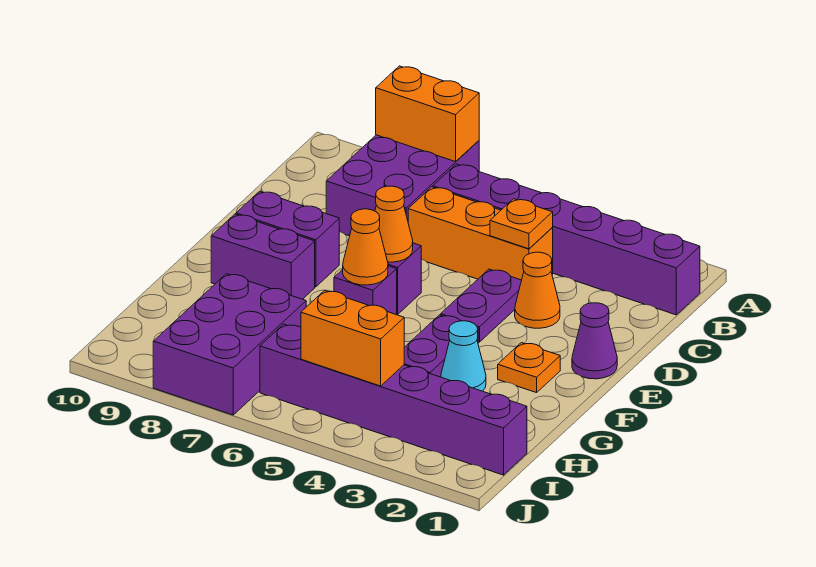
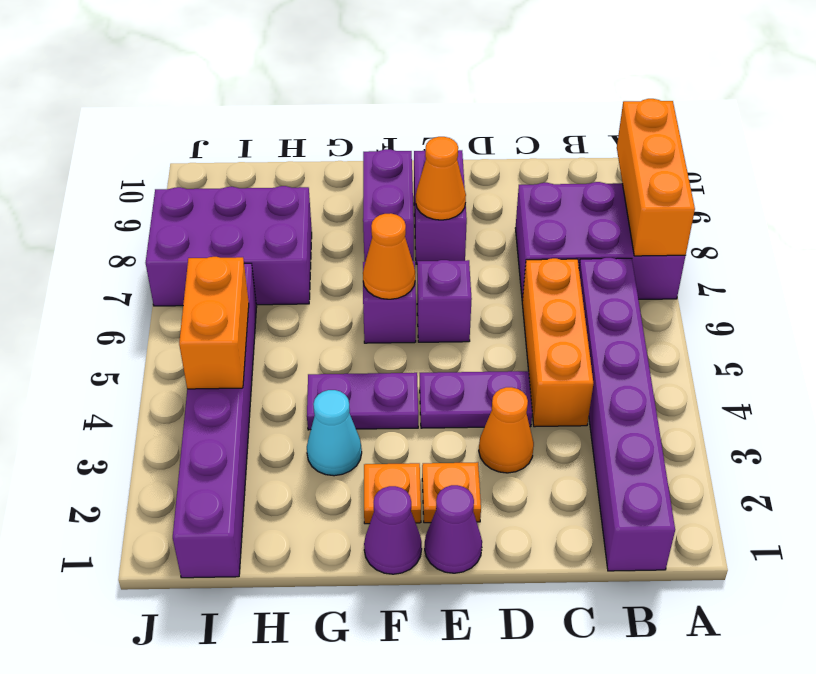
orange 1x2 brick [376,66,479,162] -> orange 1x3 brick [617,99,695,256]
orange 1x1 plate [490,199,553,249] -> orange 1x1 plate moved to [422,462,481,523]
orange 1x1 cone [375,186,413,262] -> orange 1x1 cone moved to [416,137,466,220]
none -> purple 1x1 cone [364,486,422,574]

